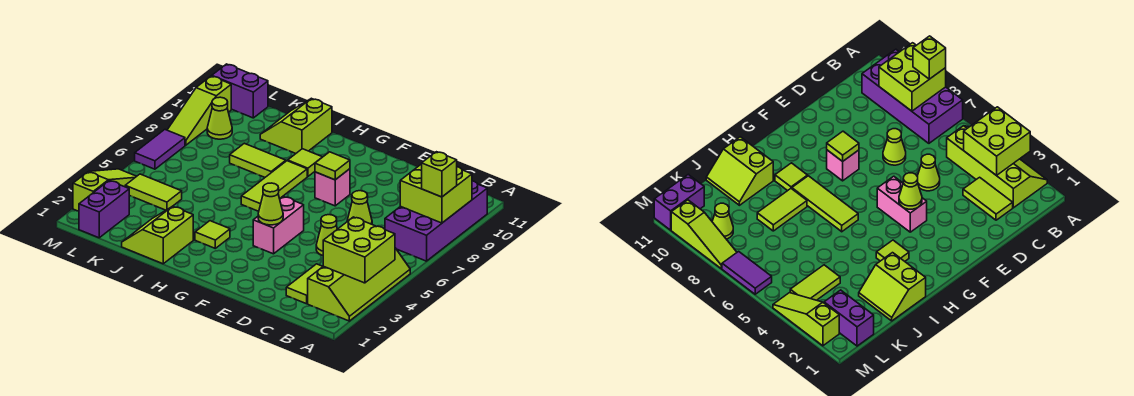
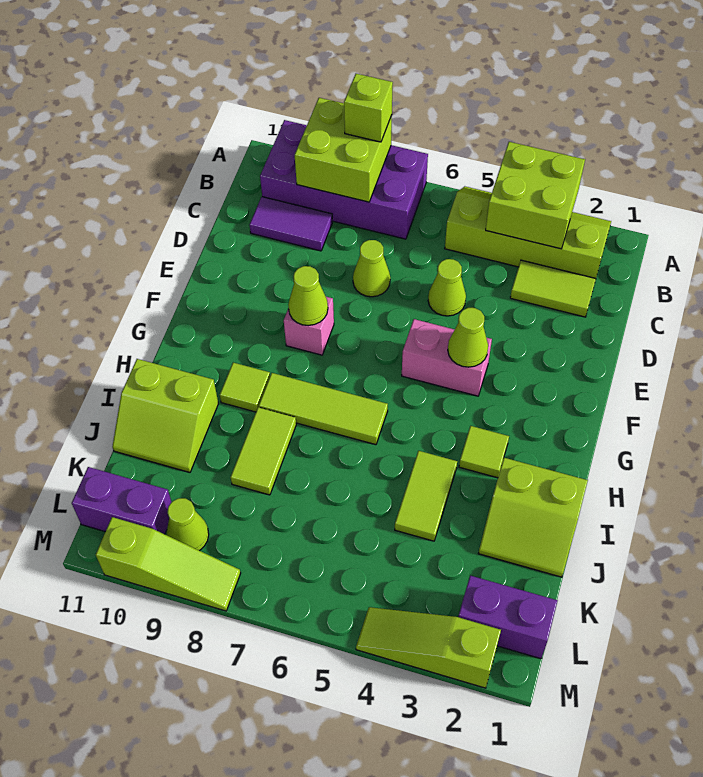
lime 1x1 tile [315,152,350,180] -> lime 1x1 cone [288,266,328,326]
lime 1x2 tile [125,174,182,210] -> lime 1x2 tile moved to [395,451,457,541]
purple 1x2 brick [212,64,268,118] -> purple 1x2 brick turned to [72,467,171,534]
purple 1x2 tile [135,130,185,169] -> purple 1x2 tile moved to [250,197,332,251]

